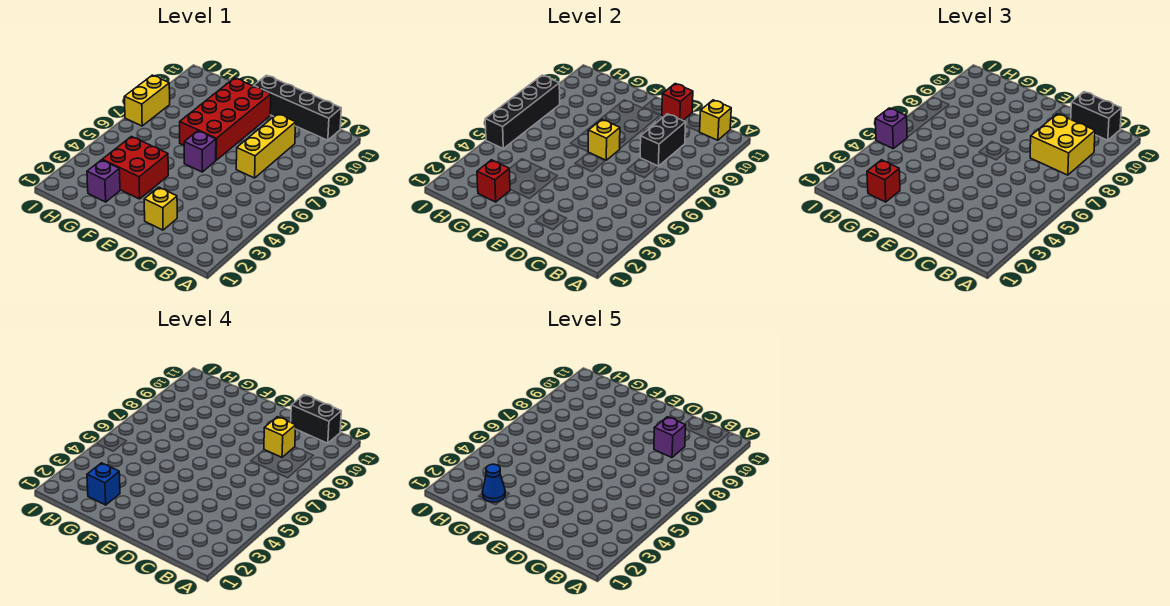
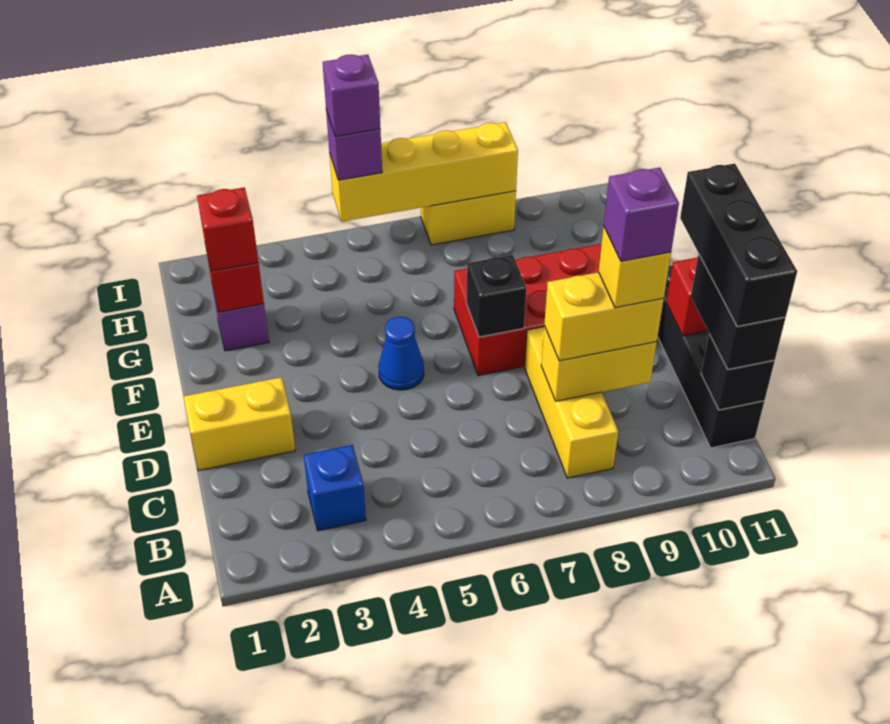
yellow 2x2 brick [1030,114,1095,175] -> yellow 1x2 brick [544,272,664,361]
yellow 1x1 brick [700,100,731,140] -> black 1x1 brick [701,334,775,410]
black 1x2 brick [291,395,341,443] -> black 1x3 brick [680,164,797,326]
yellow 1x3 brick [236,114,296,178] -> yellow 1x3 brick turned to [525,327,618,478]
black 1x2 brick [640,114,686,166] -> yellow 1x2 brick [541,326,657,401]
yellow 1x1 brick [144,187,177,230] -> yellow 1x2 brick [184,377,295,471]
purple 1x1 brick [184,131,216,172] -> purple 1x1 brick moved to [323,54,380,136]
yellow 1x1 brick [588,120,620,160] -> black 1x1 brick [467,255,526,337]
red 2x2 brick [102,137,168,199] -> none
blue 1x1 brick [87,463,120,505] -> blue 1x1 brick moved to [304,445,366,531]
blue 1x1 cone [482,464,505,502] -> blue 1x1 cone moved to [378,317,424,390]
black 1x4 brick [485,75,560,148] -> yellow 1x4 brick [329,122,518,221]

